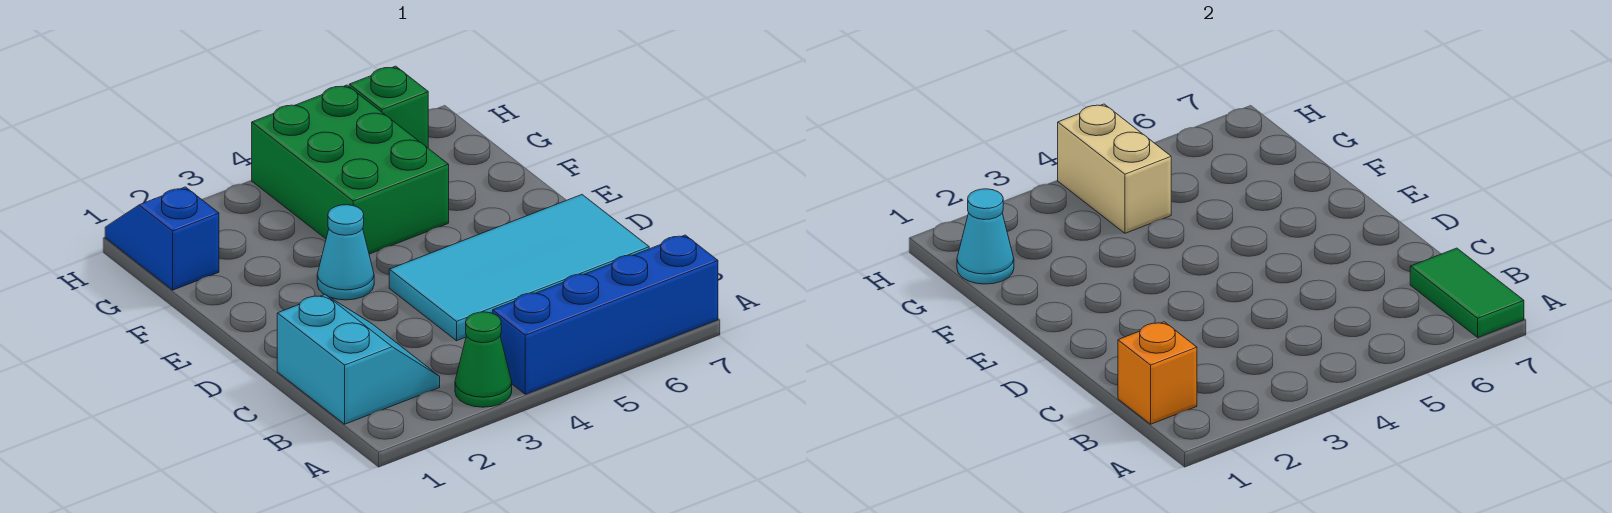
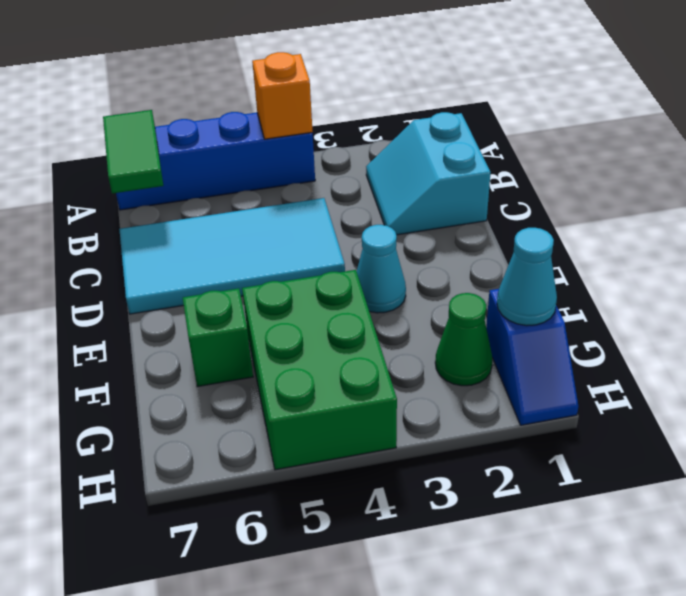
green 1x1 cone [455,312,512,407] -> green 1x1 cone moved to [435,293,493,386]
orange 1x1 brick [1118,322,1197,424] -> orange 1x1 brick moved to [252,52,313,139]
tan 1x2 brick [1058,104,1171,233] -> none
green 1x1 brick [349,66,428,148] -> green 1x1 brick moved to [183,288,253,387]

